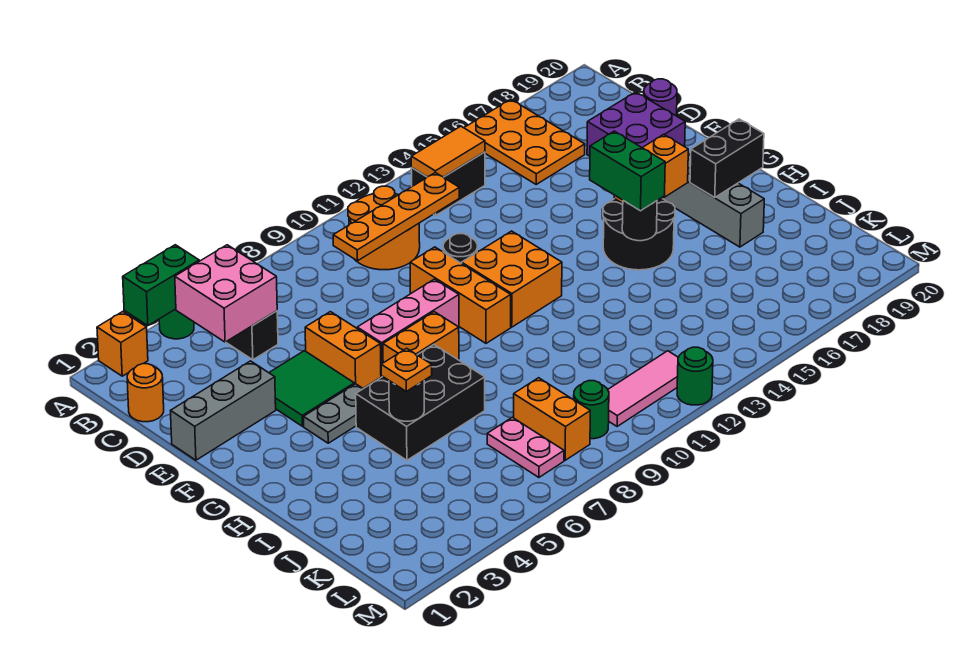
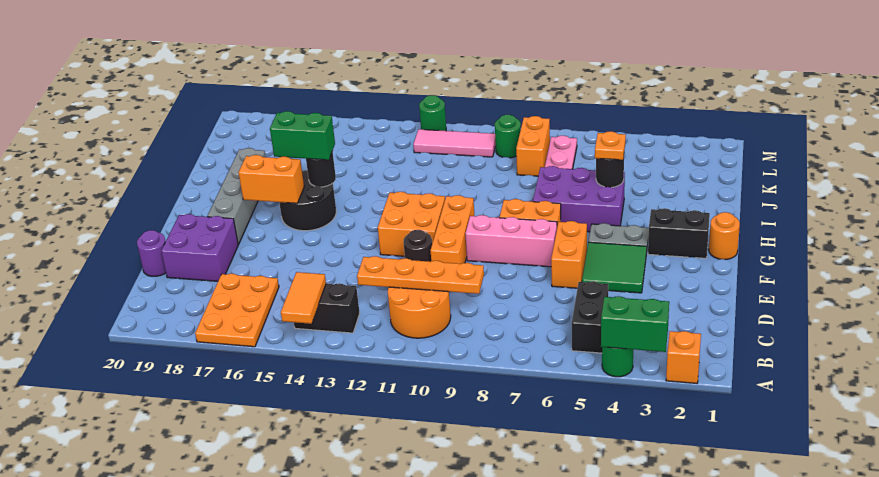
pink 2x2 brick [175,245,277,342] -> none
orange 1x2 tile [411,126,485,177] -> orange 1x2 tile turned to [281,272,326,324]
orange 1x1 round brick [127,364,164,422] -> orange 1x1 round brick moved to [709,212,740,260]
grey 1x3 brick [171,361,276,460] -> none
green 1x2 brick [590,131,665,211] -> green 1x2 brick turned to [270,111,335,160]
black 2x3 brick [356,345,485,460] -> purple 2x3 brick [533,166,625,232]
black 1x2 brick [690,119,764,198] -> black 1x2 brick moved to [648,208,710,258]

